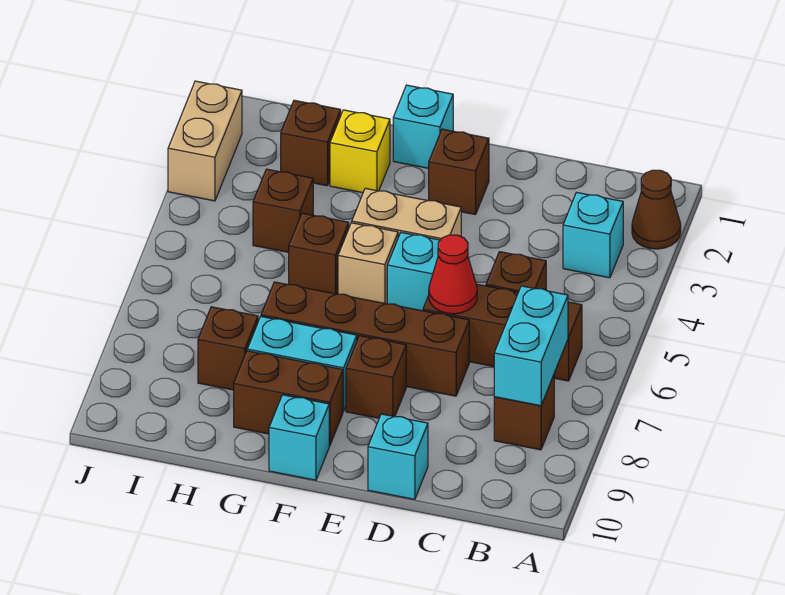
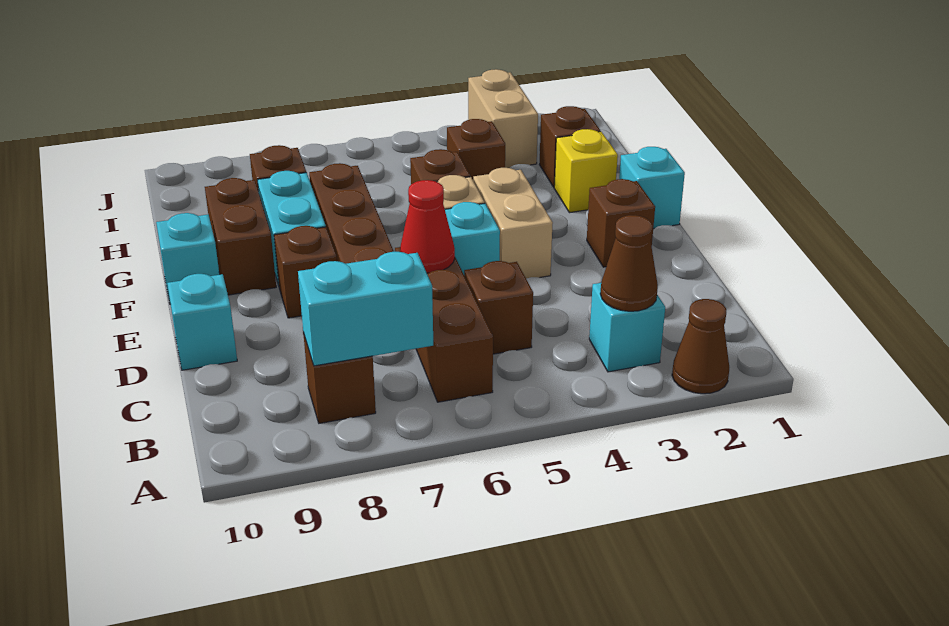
none -> brown 1x1 cone [600,215,658,311]
tan 1x2 brick [168,81,242,201] -> tan 1x2 brick turned to [468,69,538,168]

